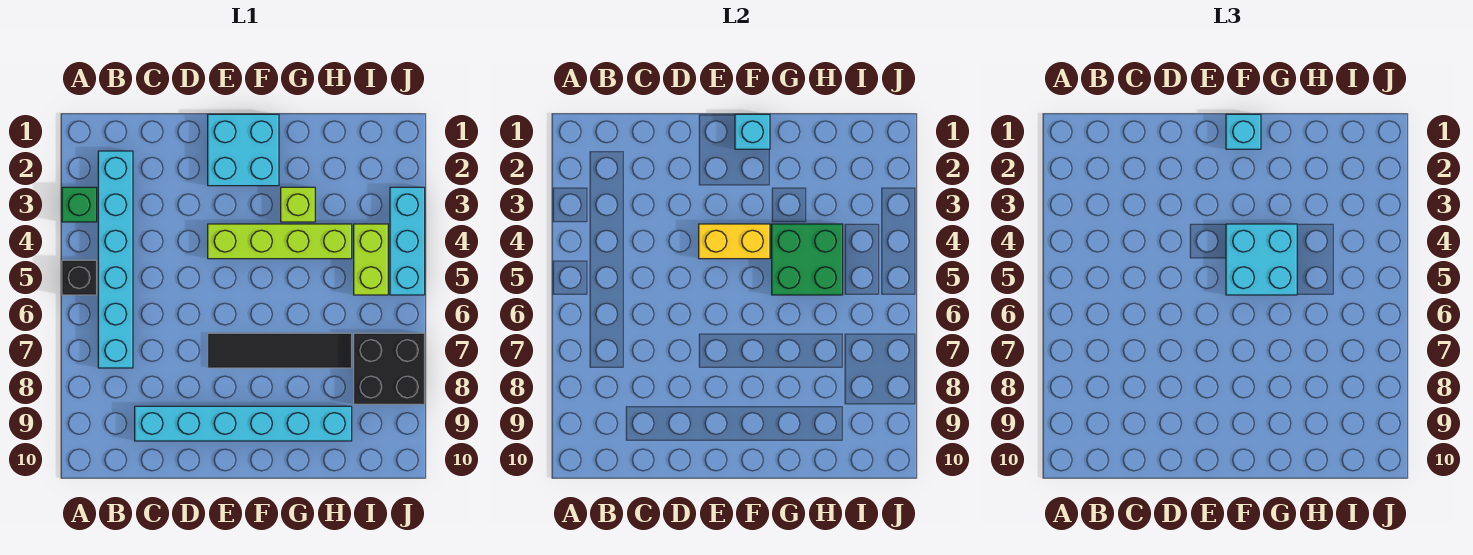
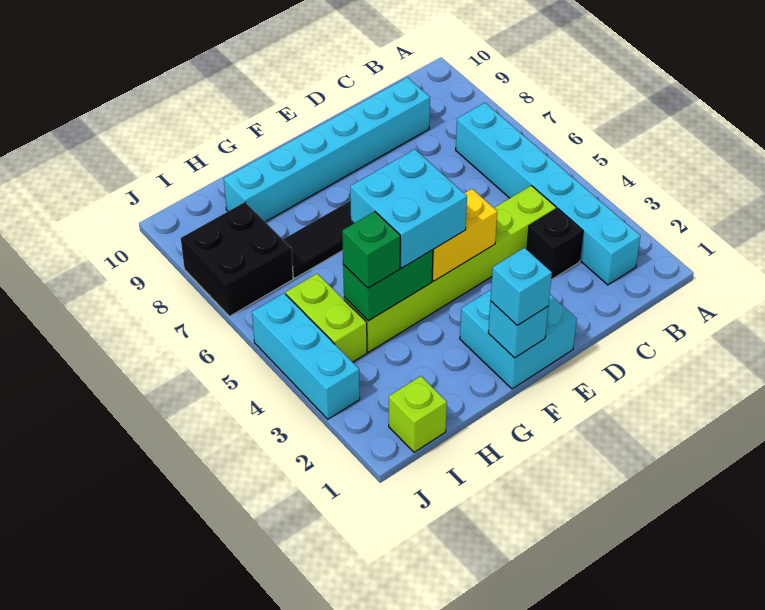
green 1x1 brick [62,187,97,222] -> green 1x1 brick moved to [342,212,400,288]
black 1x1 brick [62,260,97,295] -> black 1x1 brick moved to [527,208,583,280]
lime 1x4 brick [208,224,352,259] -> lime 1x6 brick [344,186,556,352]
lime 1x1 brick [281,187,315,222] -> lime 1x1 brick moved to [389,376,447,452]
green 2x2 brick [772,224,843,295] -> green 1x2 brick [343,250,433,321]

